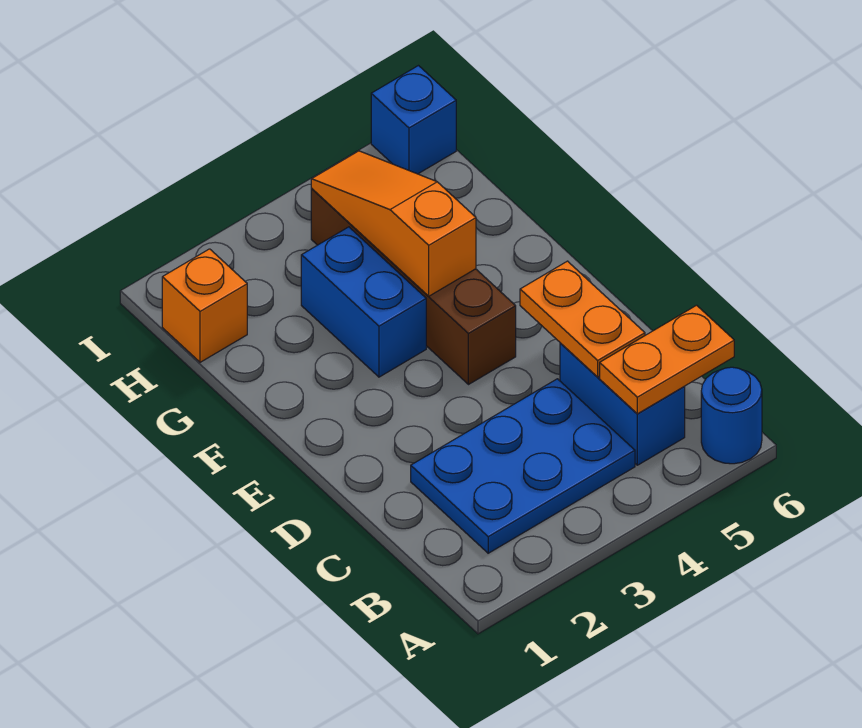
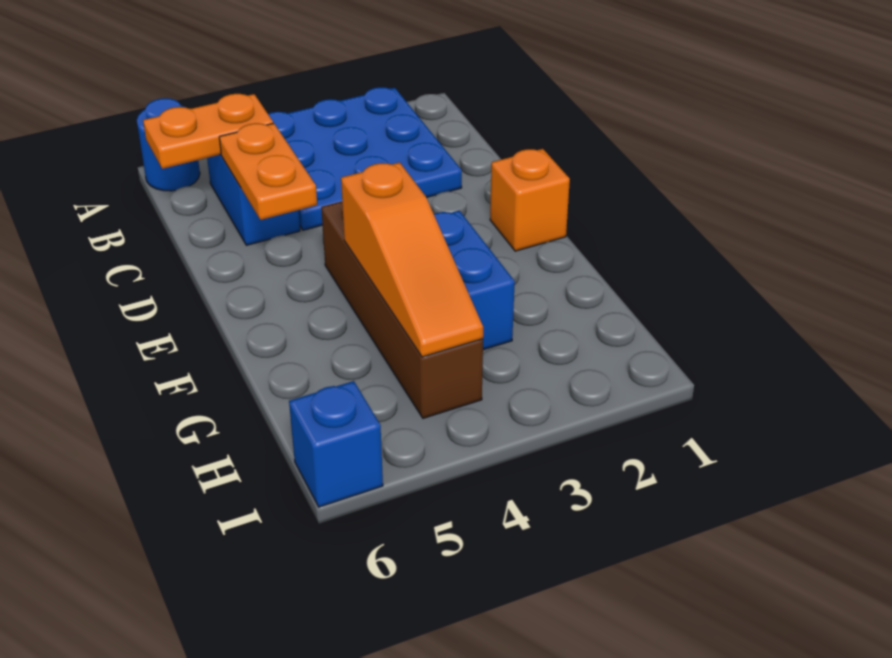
blue 2x3 plate [411,379,635,553] -> blue 3x3 plate [268,87,462,230]
orange 1x1 brick [162,249,247,362] -> orange 1x1 brick moved to [490,149,570,251]

